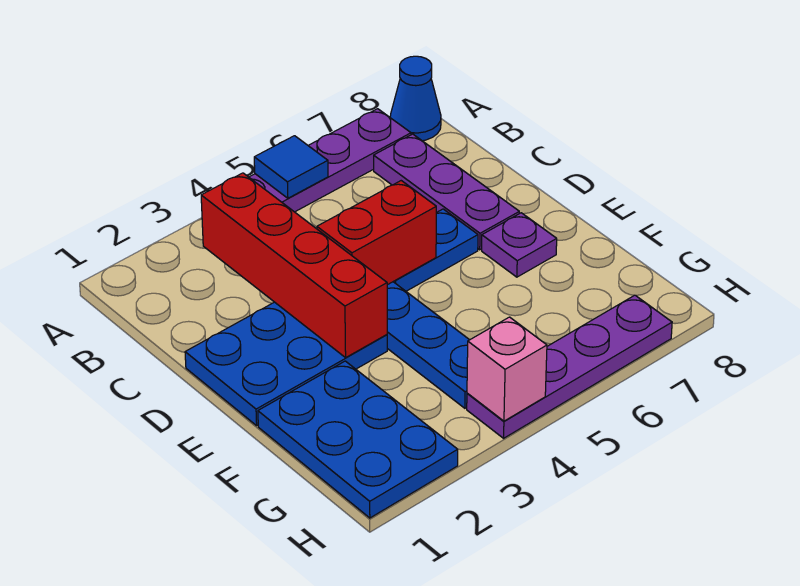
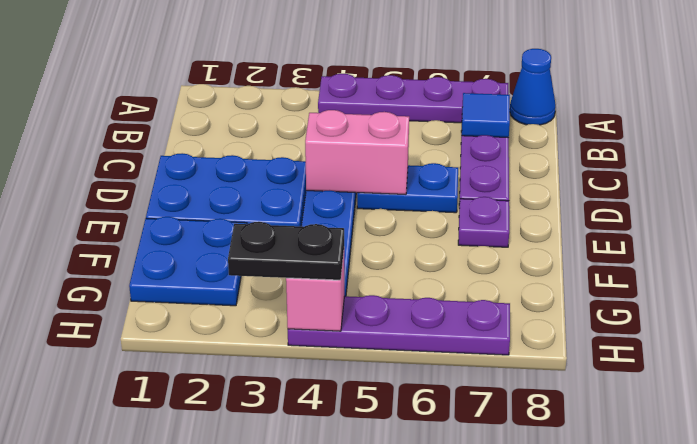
blue 1x1 tile [254,136,328,198] -> blue 1x1 tile moved to [462,93,510,138]
red 1x4 brick [201,173,387,358] -> none
red 1x2 brick [317,181,436,285] -> pink 1x2 brick [305,110,409,194]
blue 2x3 plate [258,361,458,518] -> blue 2x2 plate [129,217,247,306]
none -> black 1x2 plate [228,222,344,280]

